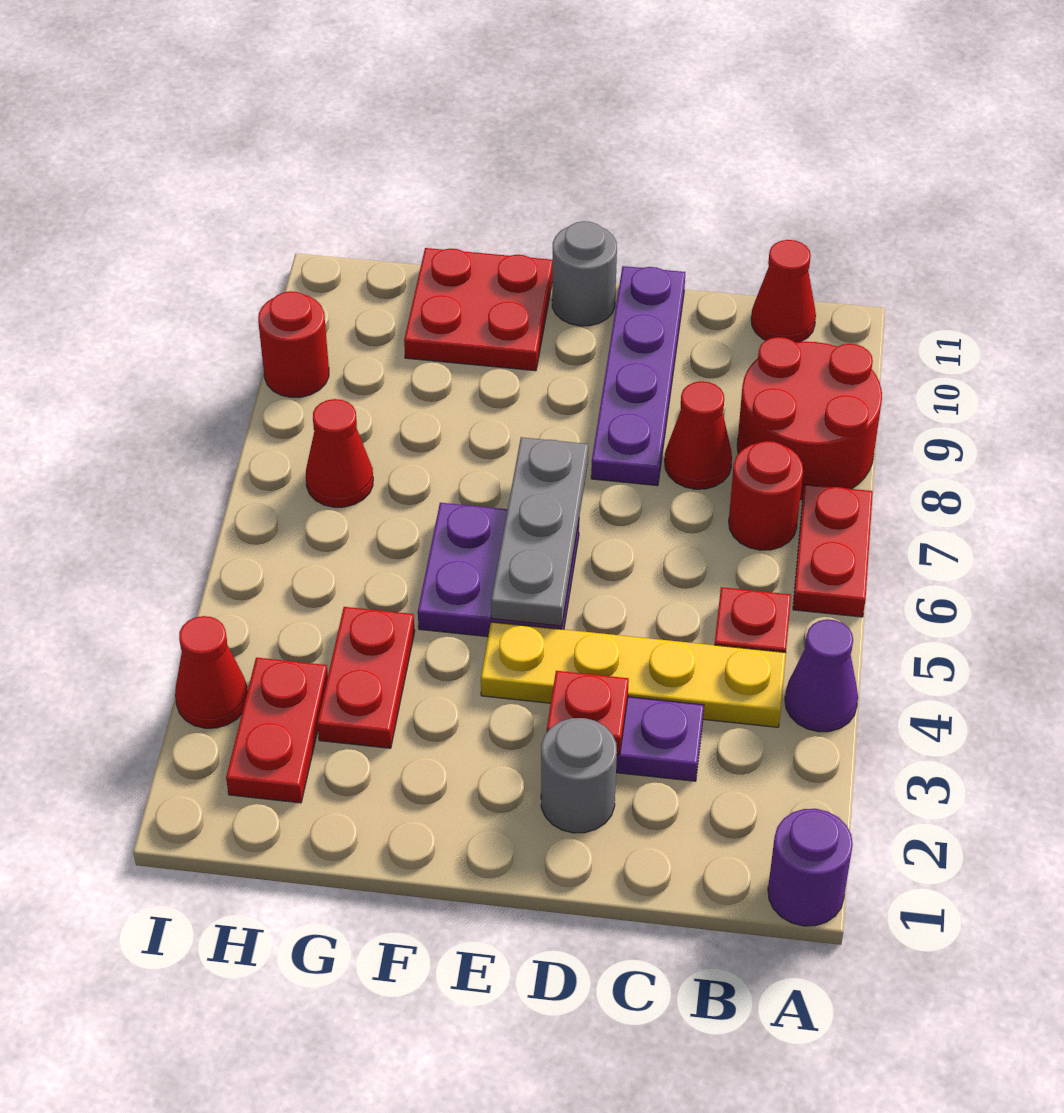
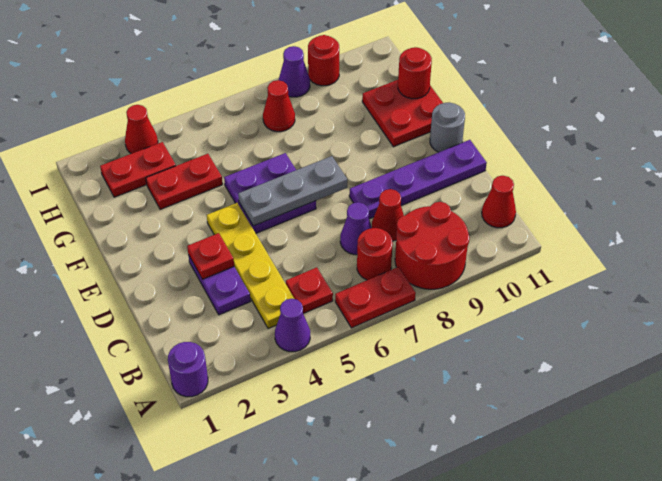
none -> purple 1x1 cone [340,202,372,255]
grey 1x1 round brick [541,718,617,833] -> none
none -> red 1x1 round brick [398,47,432,99]
none -> purple 1x1 cone [279,46,310,97]

